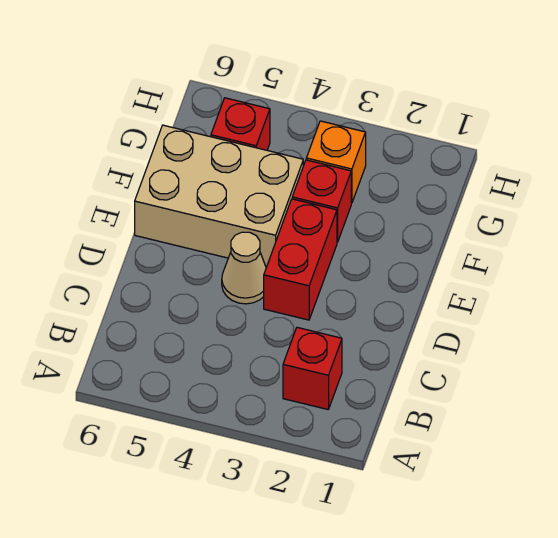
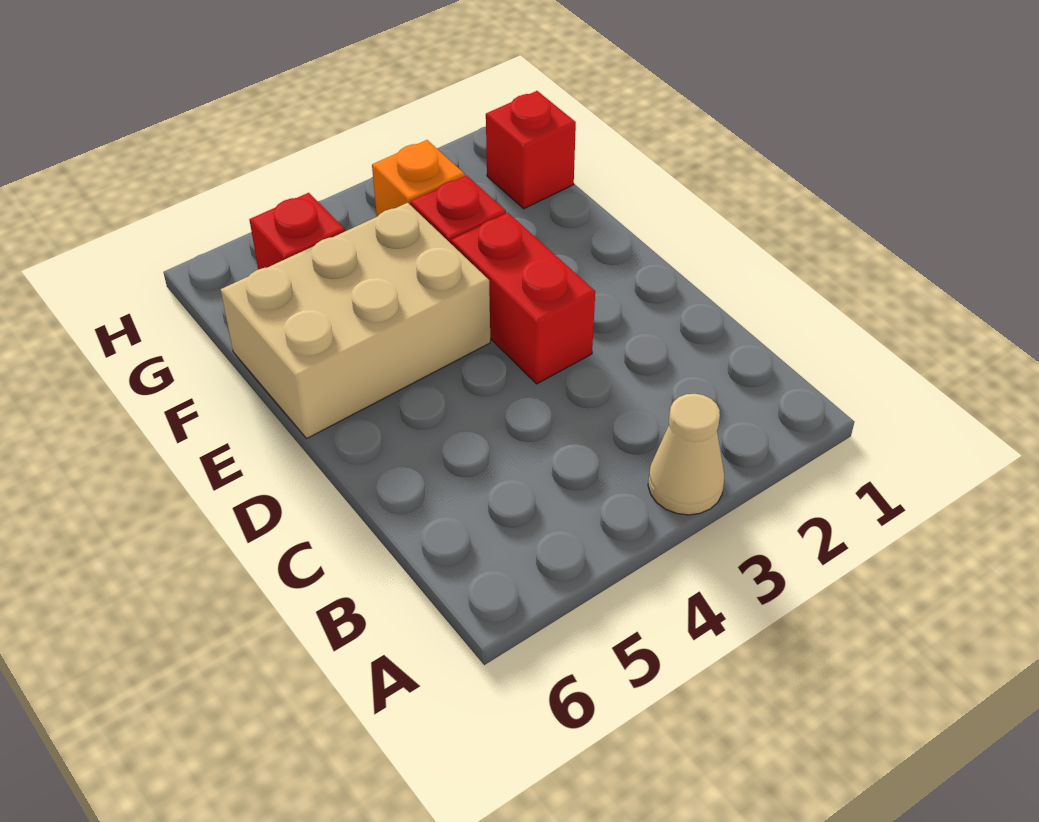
red 1x1 brick [283,327,342,409] -> red 1x1 brick moved to [486,91,576,209]
tan 1x1 cone [222,232,266,304] -> tan 1x1 cone moved to [648,394,725,515]

